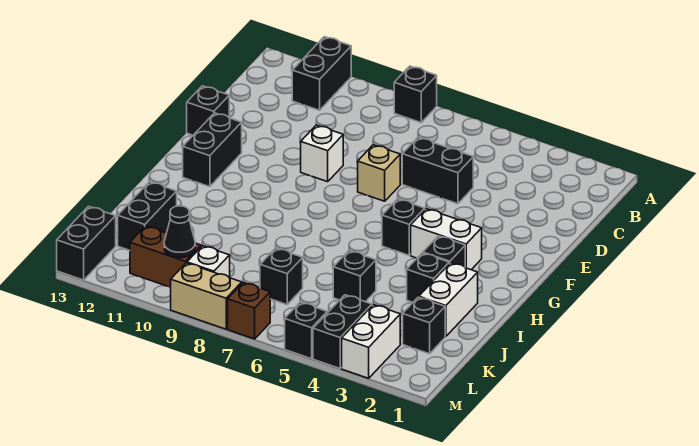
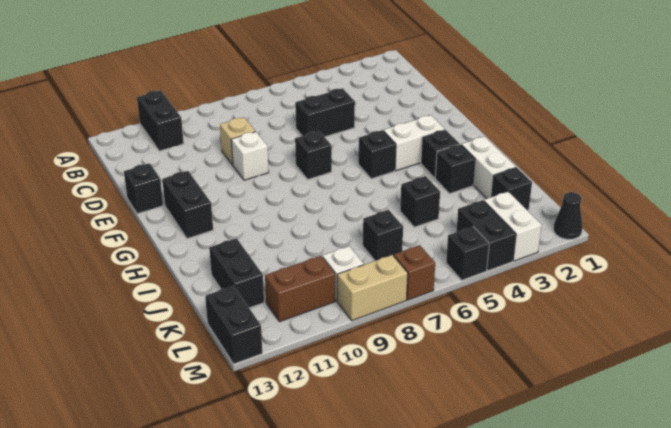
black 1x1 brick [394,66,437,123] -> black 1x1 brick moved to [295,131,332,179]
tan 1x1 brick [358,145,400,201] -> tan 1x1 brick moved to [220,117,255,165]
black 1x1 cone [164,206,195,258] -> black 1x1 cone moved to [553,192,583,239]

